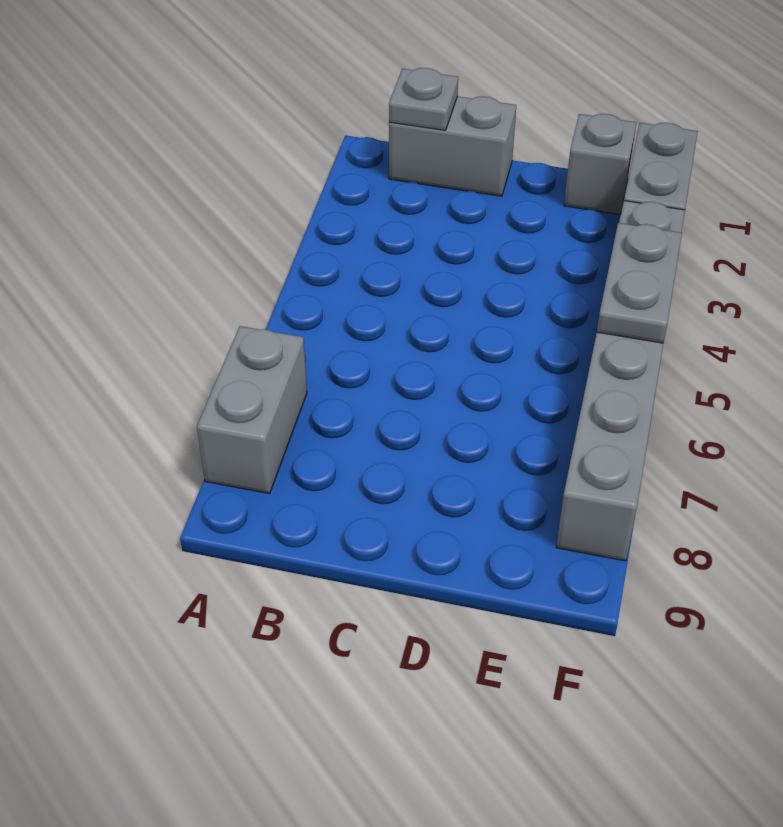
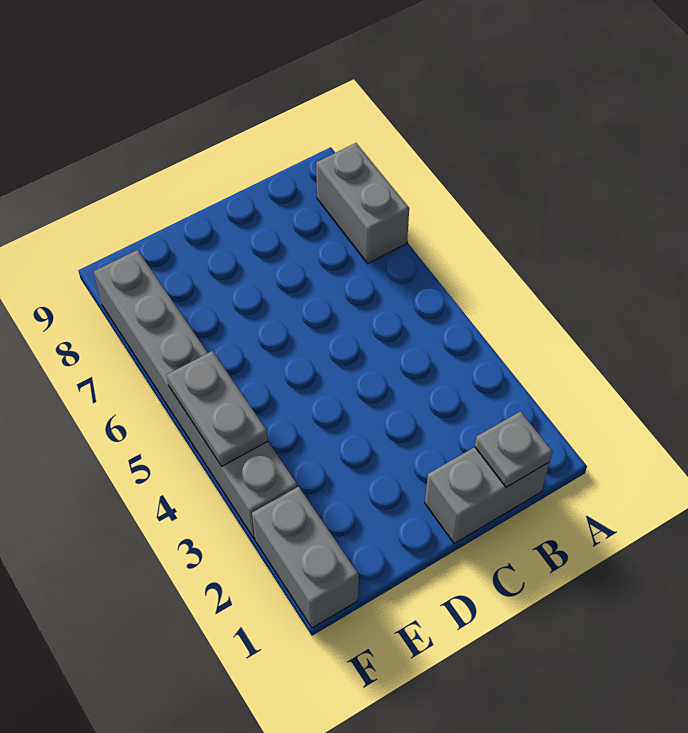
grey 1x1 brick [564,114,637,215] -> none

